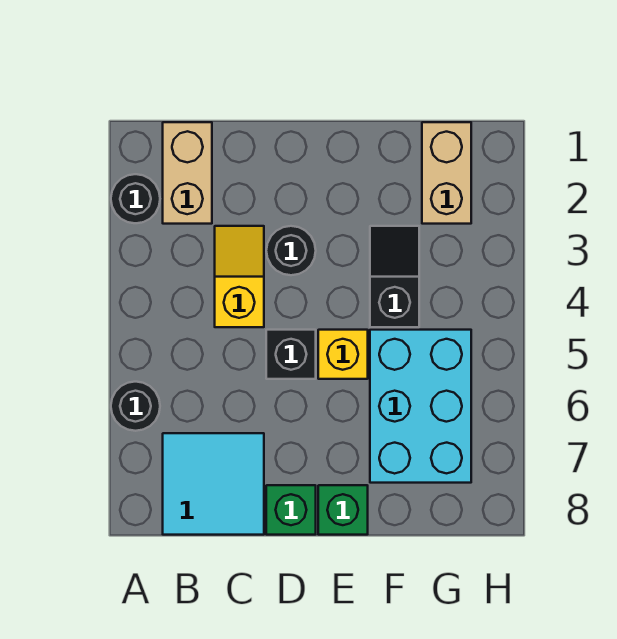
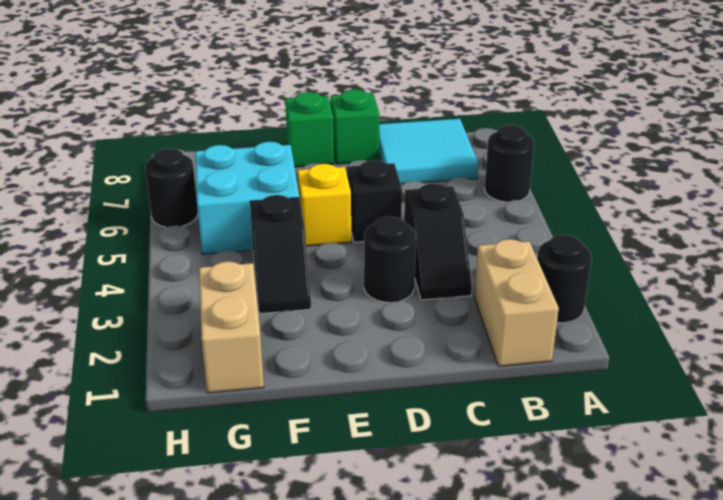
yellow 1x2 slope [215,226,264,327] -> black 1x2 slope [404,184,472,300]
cyan 2x3 brick [370,330,471,483] -> cyan 2x2 brick [195,142,299,254]
none -> black 1x1 round brick [145,148,198,227]

